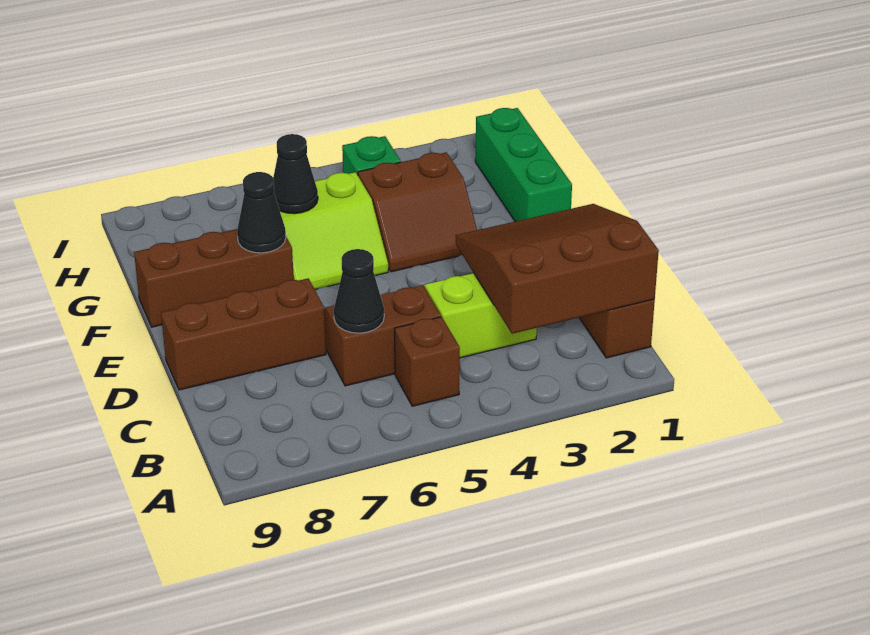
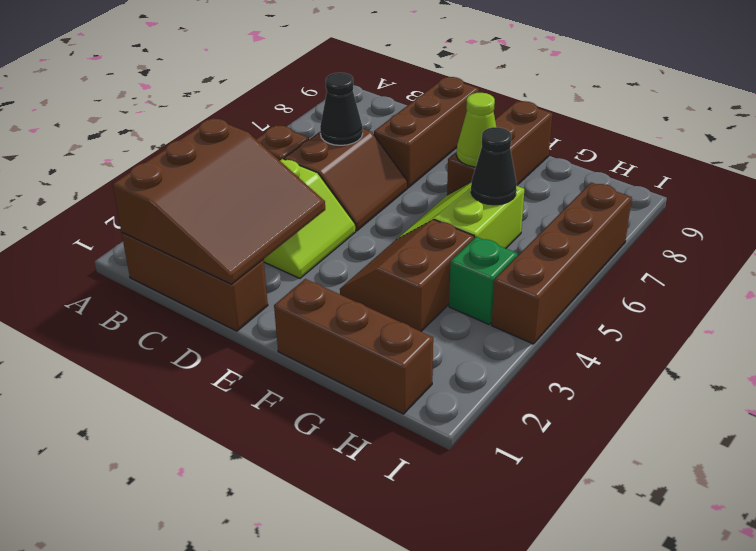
green 1x3 brick [475,108,572,221] -> brown 1x3 brick [274,279,433,414]
black 1x1 cone [237,172,286,253] -> lime 1x1 cone [456,93,496,167]
none -> brown 1x4 brick [492,183,632,344]

